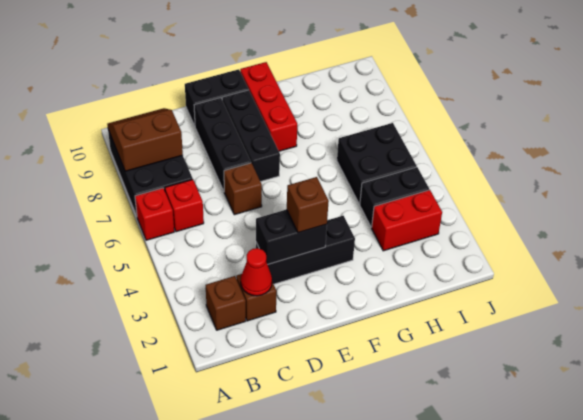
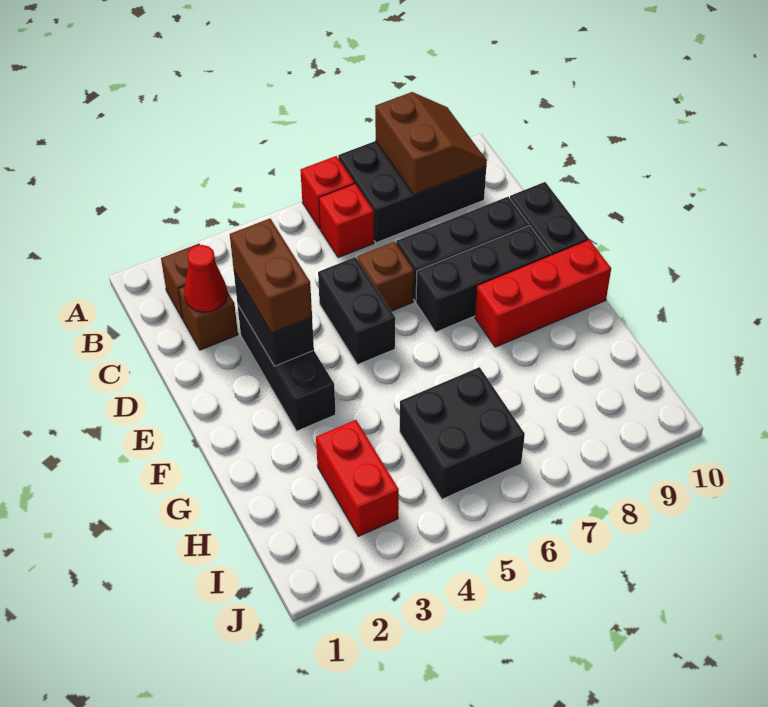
brown 1x1 brick [287,177,329,233] -> brown 1x2 brick [230,219,312,333]
black 1x2 brick [360,167,429,227] -> black 1x2 brick moved to [318,257,395,364]

